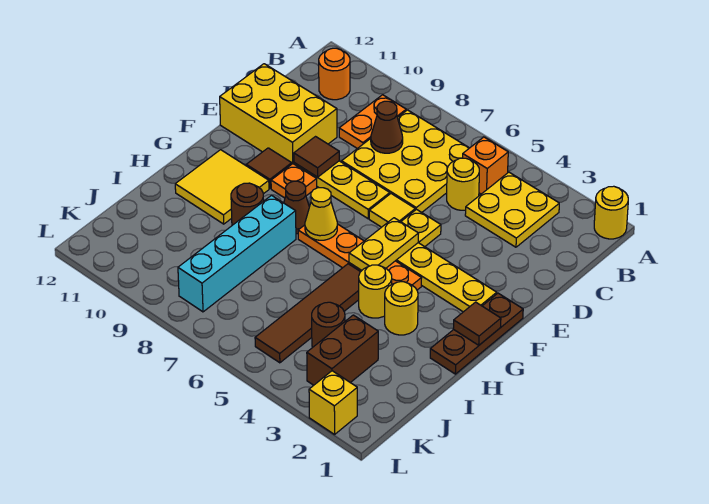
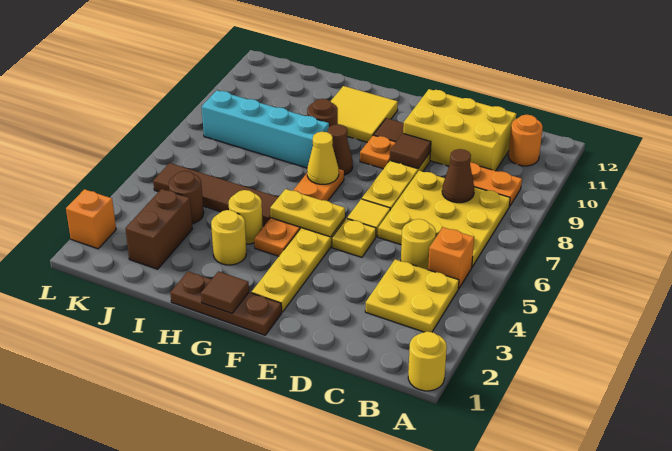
yellow 2x3 brick [220,64,337,164] -> yellow 2x3 brick turned to [403,89,516,171]
brown 1x2 brick [307,315,378,385] -> brown 1x2 brick turned to [125,189,192,269]
yellow 1x1 brick [309,371,357,434] -> orange 1x1 brick [66,189,116,249]

